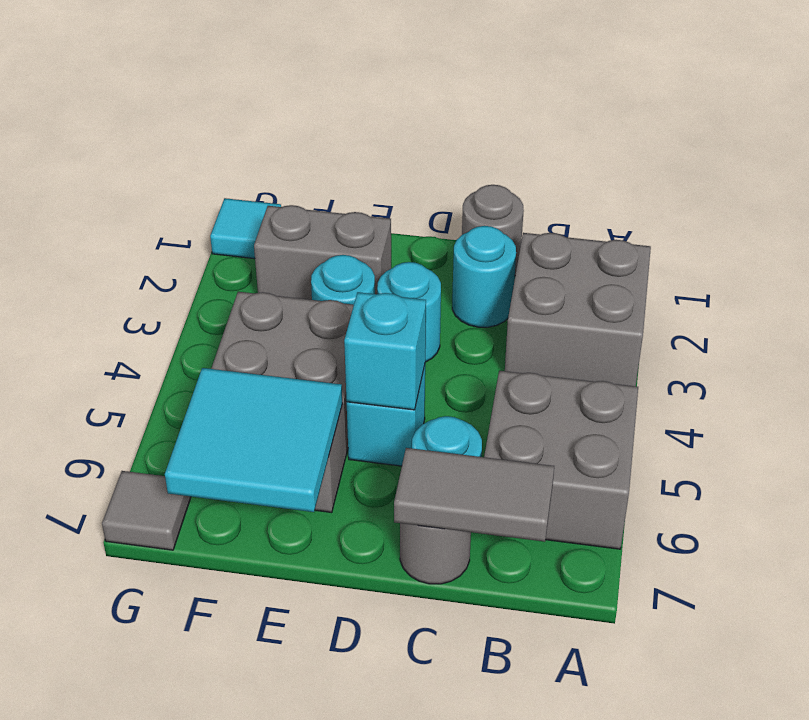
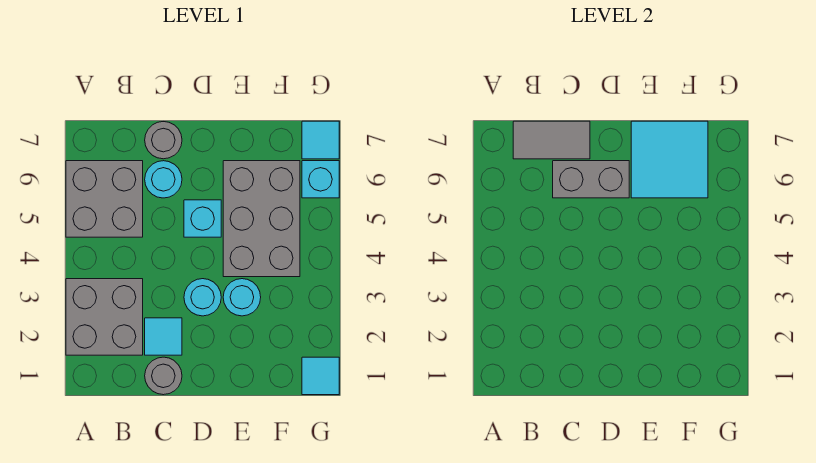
cyan 1x1 round brick [452,226,516,327] -> cyan 1x1 tile [145,318,182,355]
cyan 1x1 brick [344,292,426,410] -> cyan 1x1 brick moved to [302,161,339,198]
grey 1x2 brick [254,205,391,300] -> grey 1x2 brick moved to [553,161,629,198]
grey 1x1 tile [102,471,191,550] -> cyan 1x1 tile [302,121,339,159]

